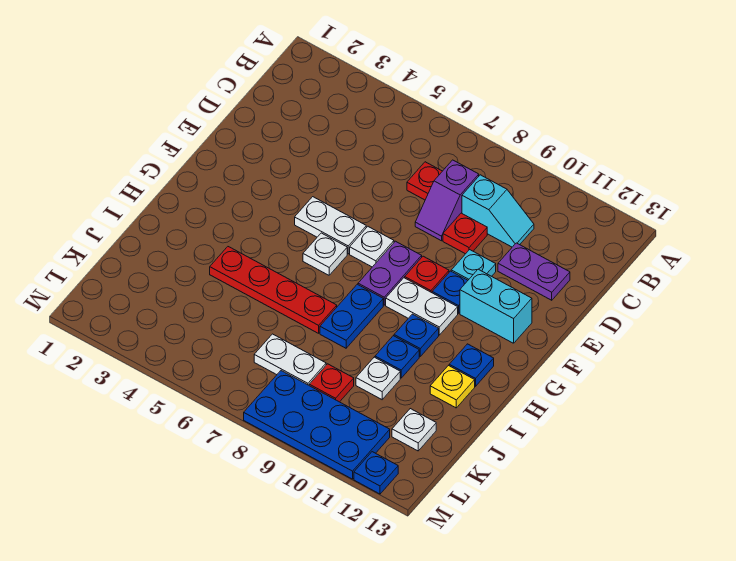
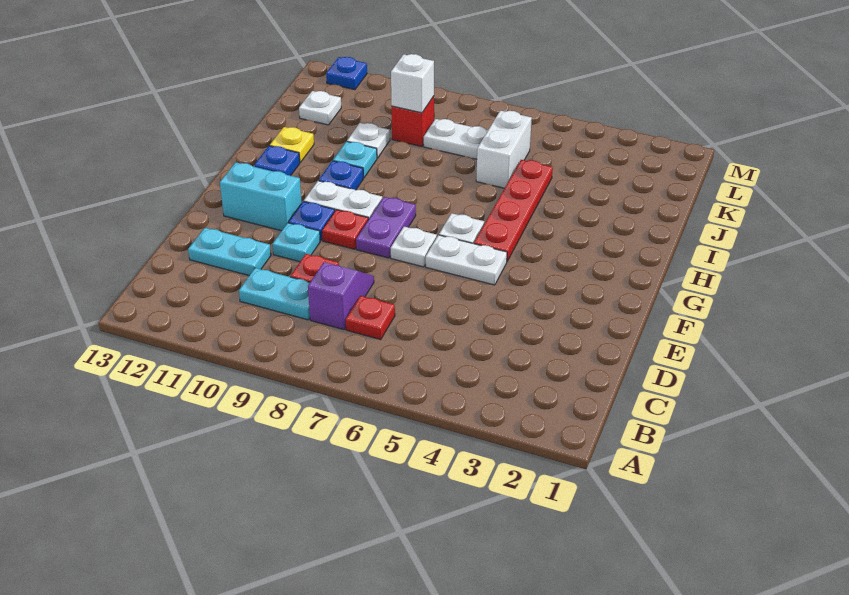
cyan 1x2 slope [462,175,534,247] -> cyan 1x2 plate [239,268,310,320]
purple 1x2 plate [498,243,570,300] -> cyan 1x2 plate [188,228,271,275]
blue 1x2 plate [320,284,383,348] -> none
red 1x4 plate [210,247,337,333] -> red 1x4 plate turned to [474,160,553,261]
blue 1x1 plate [375,336,419,378] -> cyan 1x1 plate [333,141,377,178]
none -> white 1x2 brick [476,111,532,188]
red 1x1 plate [309,364,354,402] -> red 1x1 brick [392,96,434,147]
none -> white 1x1 brick [391,54,434,113]
blue 2x4 plate [244,371,390,479] -> none

